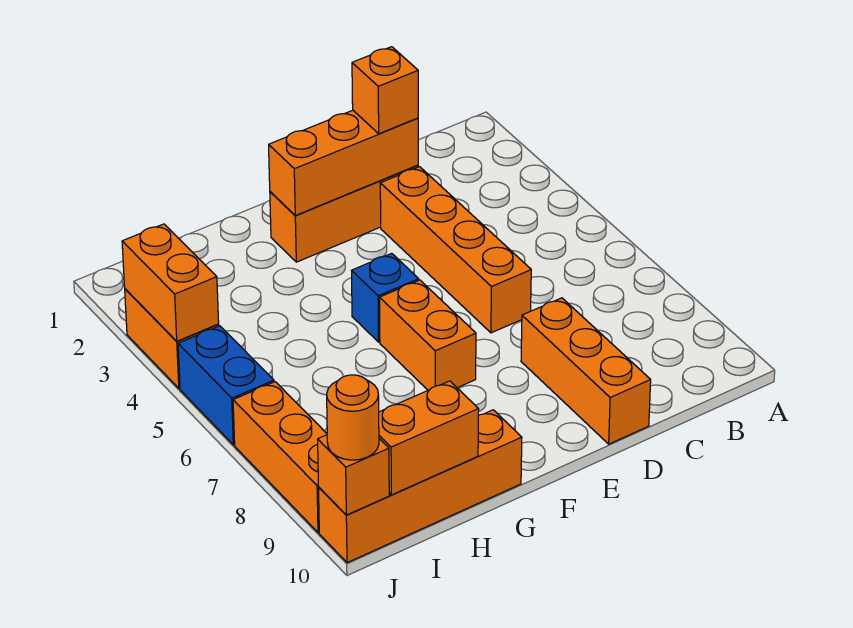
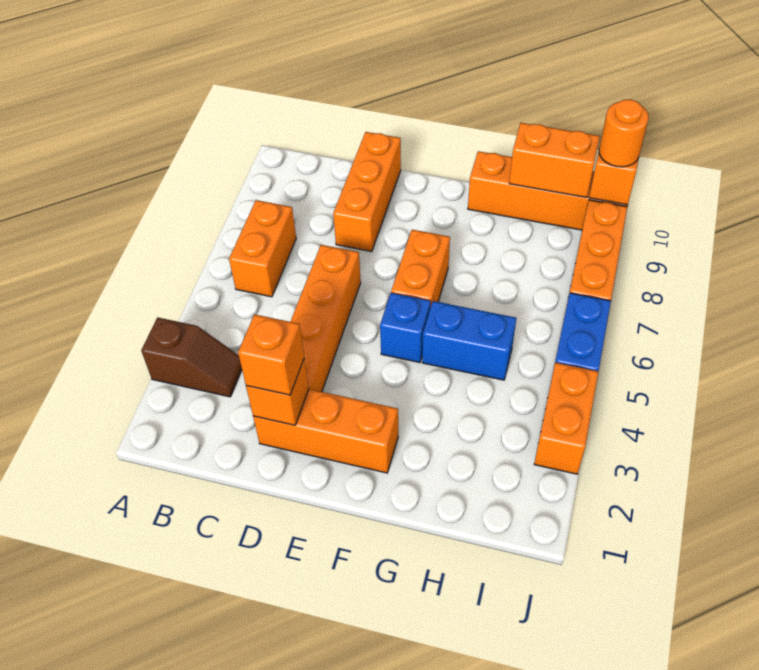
none -> brown 1x2 slope [141,317,242,397]
orange 1x3 brick [269,110,418,216] -> orange 1x1 brick [246,359,309,425]
none -> blue 1x2 brick [422,301,516,380]
orange 1x2 brick [122,224,219,341] -> orange 1x2 brick moved to [229,200,296,297]

